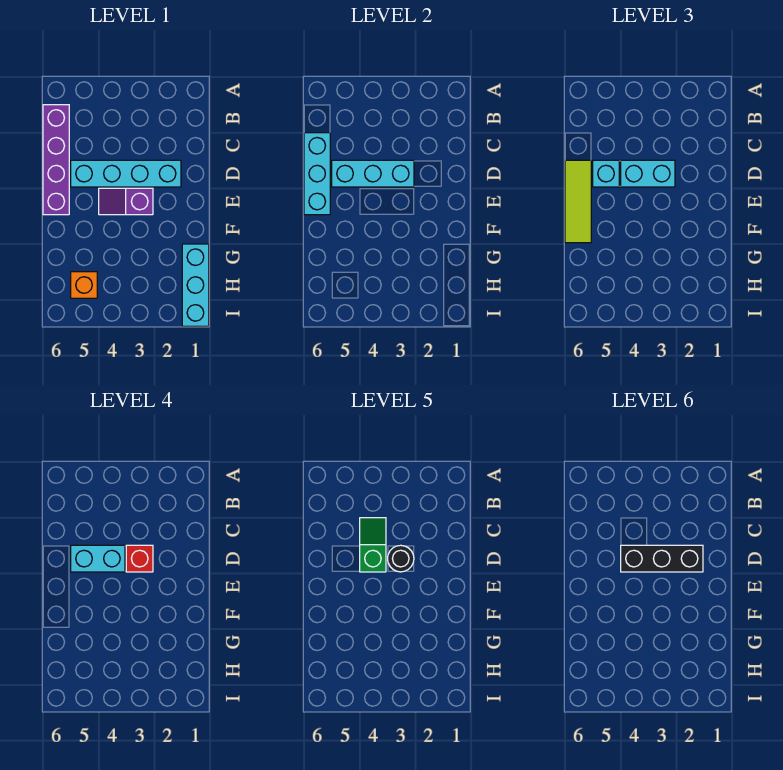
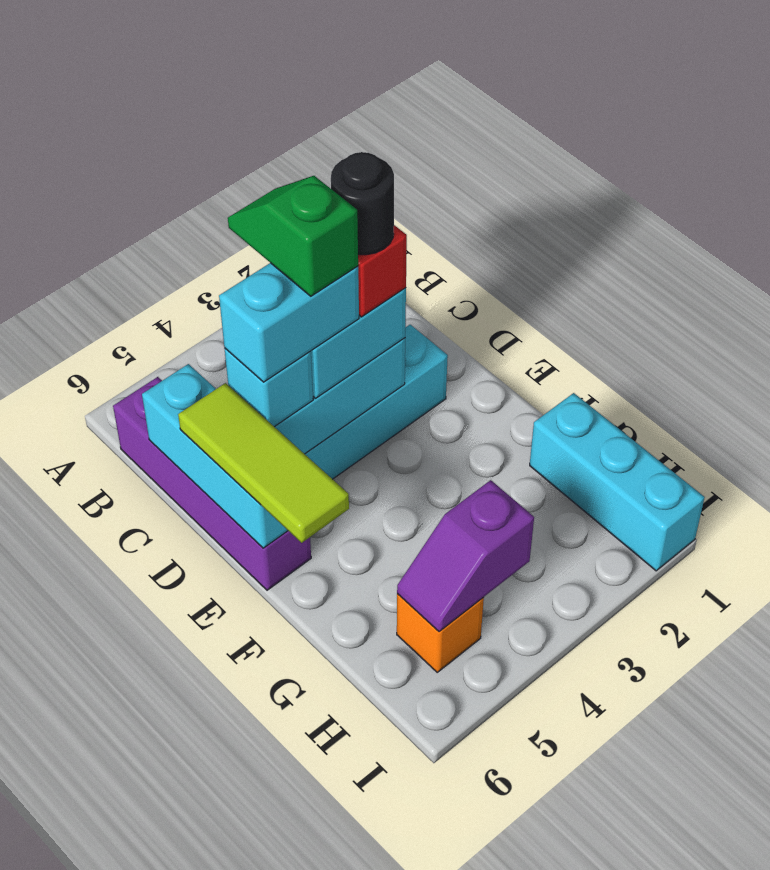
black 1x3 brick [621,545,703,572] -> none
purple 1x2 slope [99,188,153,215] -> purple 1x2 slope moved to [397,480,534,632]

